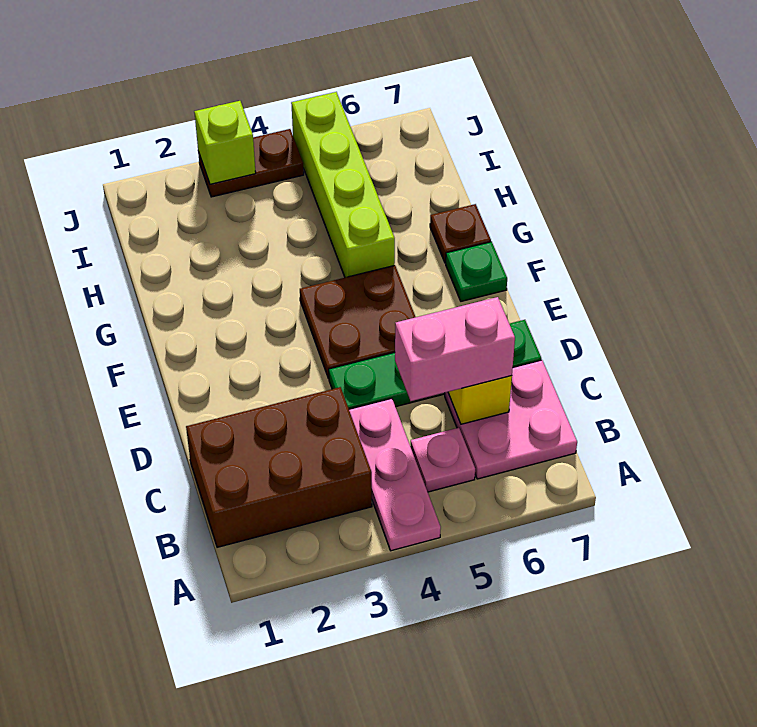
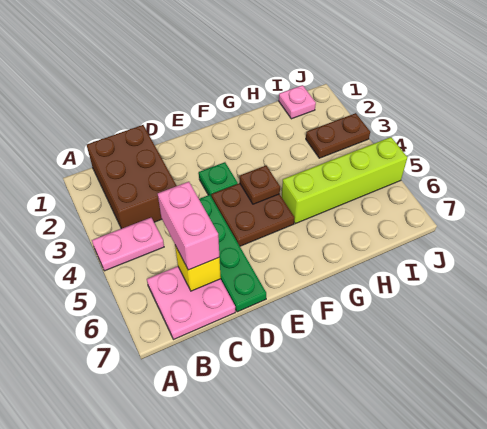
pink 1x3 plate [349,398,441,551] -> pink 1x2 plate [92,218,164,271]
pink 1x1 plate [410,428,475,492] -> pink 1x1 plate moved to [279,85,316,119]
green 1x1 plate [446,242,507,301] -> green 1x1 plate moved to [199,162,238,197]
brown 1x1 plate [430,204,491,263] -> brown 1x1 plate moved to [240,166,280,204]
brown 1x2 plate [198,129,304,197] -> brown 1x2 plate turned to [306,113,370,158]
lime 1x1 brick [194,101,256,184] -> none

